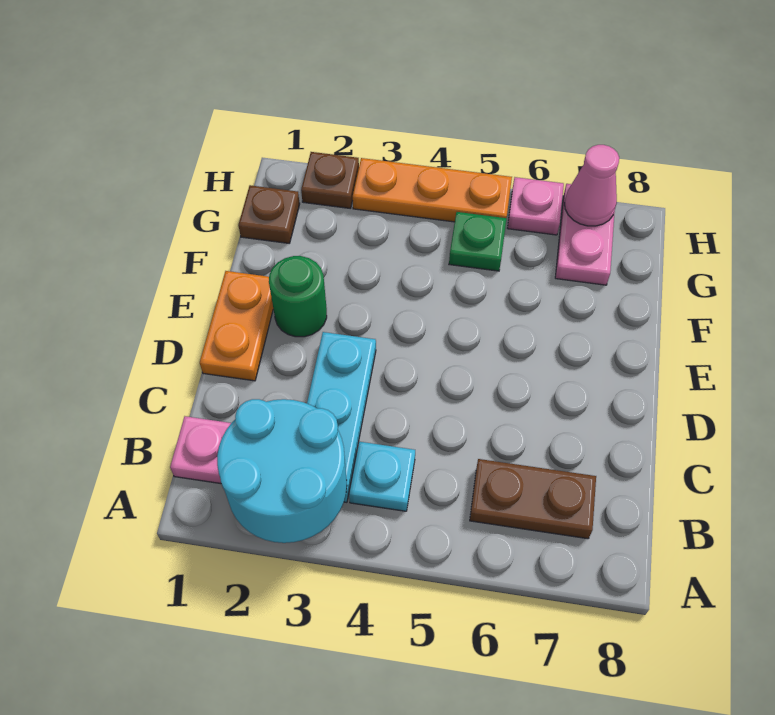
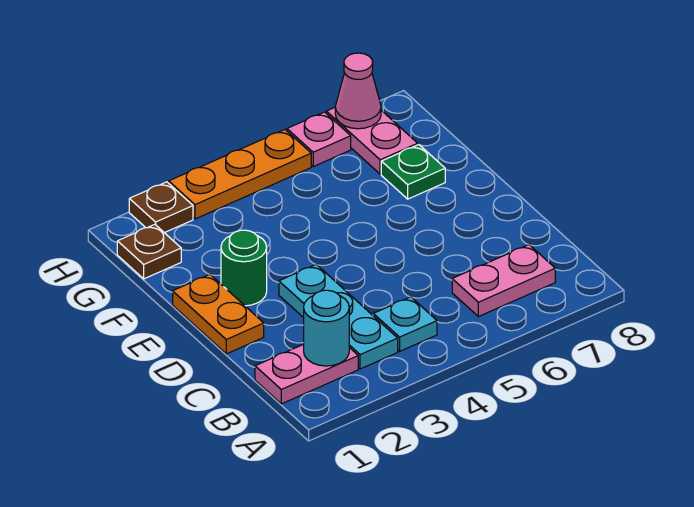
cyan 2x2 round brick [217,399,347,543] -> cyan 1x1 round brick [304,290,349,366]
brown 1x2 plate [470,459,596,539] -> pink 1x2 plate [452,245,555,317]
green 1x1 plate [449,212,507,271] -> green 1x1 plate moved to [381,145,445,199]

